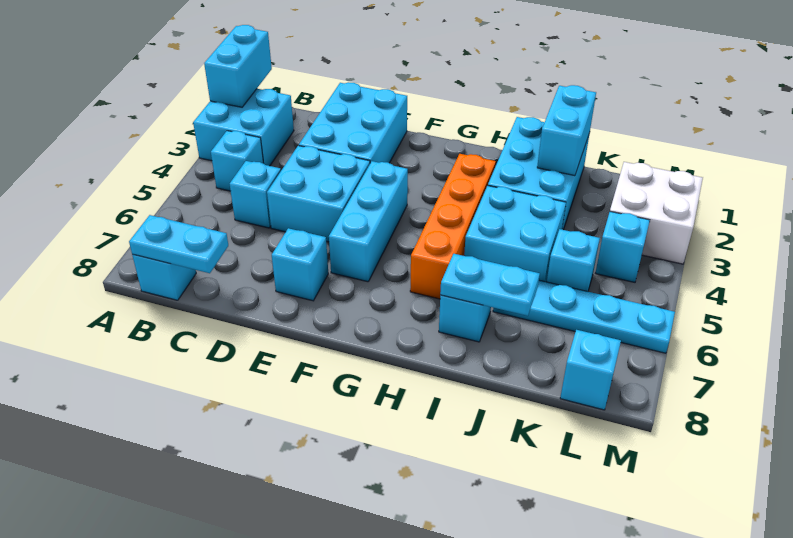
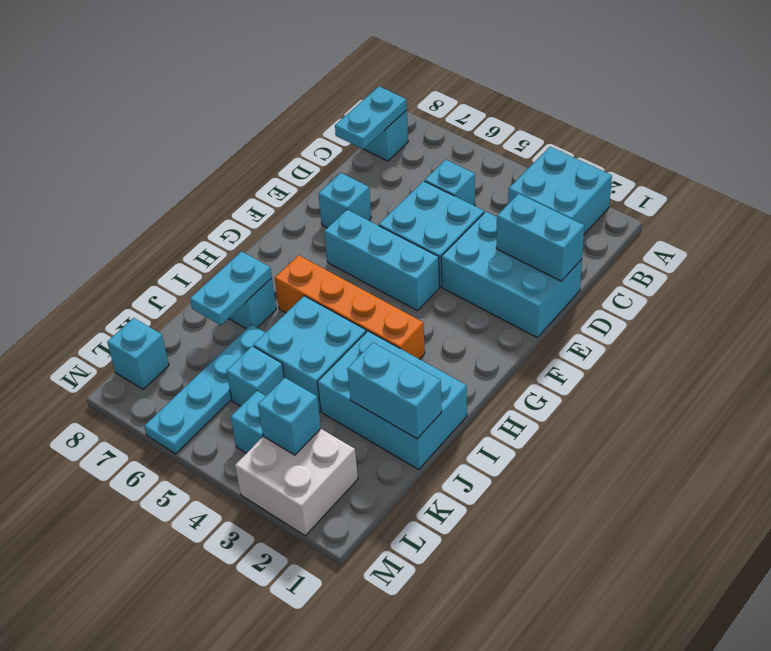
cyan 1x2 brick [204,25,272,107] -> cyan 1x2 brick moved to [496,194,584,281]
cyan 1x1 brick [211,131,263,191] -> cyan 1x1 brick moved to [258,378,321,455]

